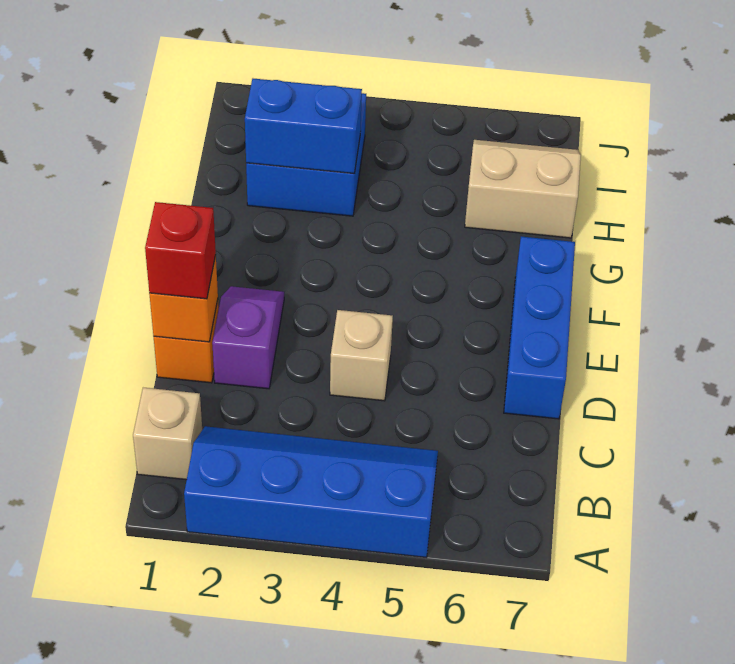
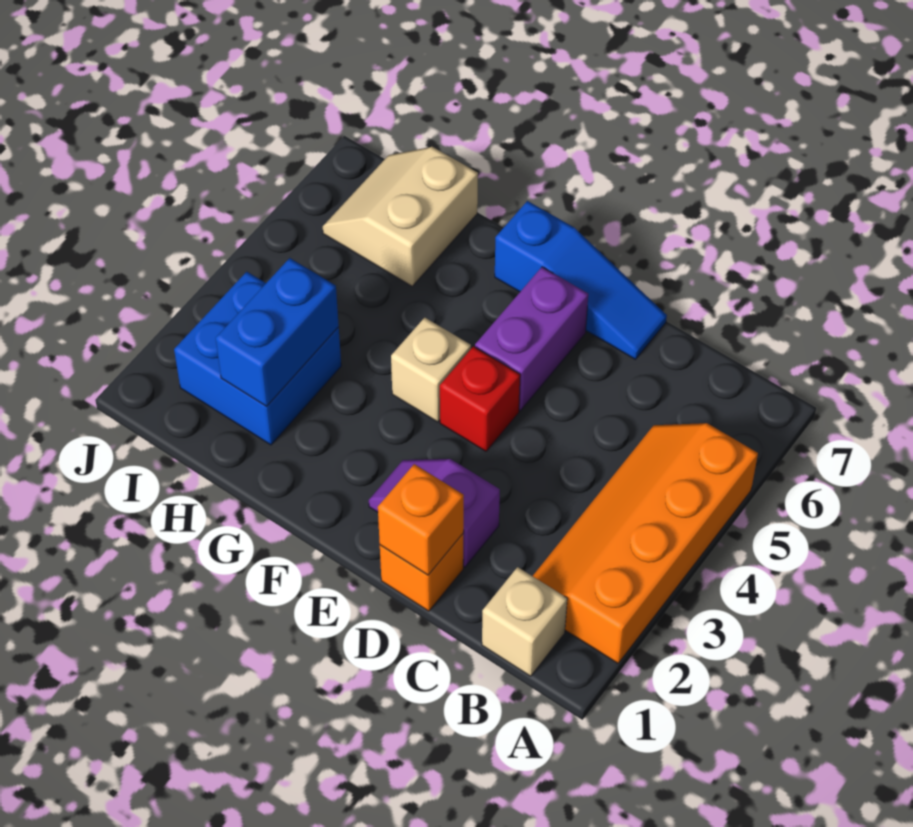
blue 2x4 slope [184,426,438,557] -> orange 2x4 slope [533,423,758,663]
red 1x1 brick [145,202,216,299] -> red 1x1 brick moved to [440,346,520,451]
tan 1x1 brick [330,310,393,401] -> tan 1x1 brick moved to [391,318,471,422]
blue 1x3 brick [504,237,575,419] -> blue 1x3 slope [495,201,667,359]
none -> purple 1x2 brick [475,267,588,411]

